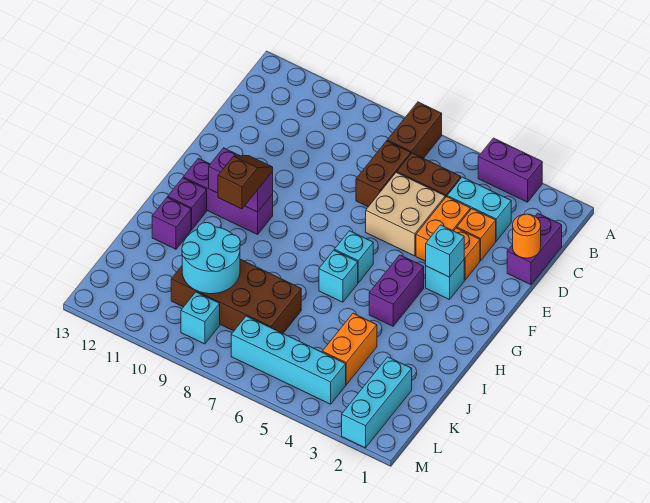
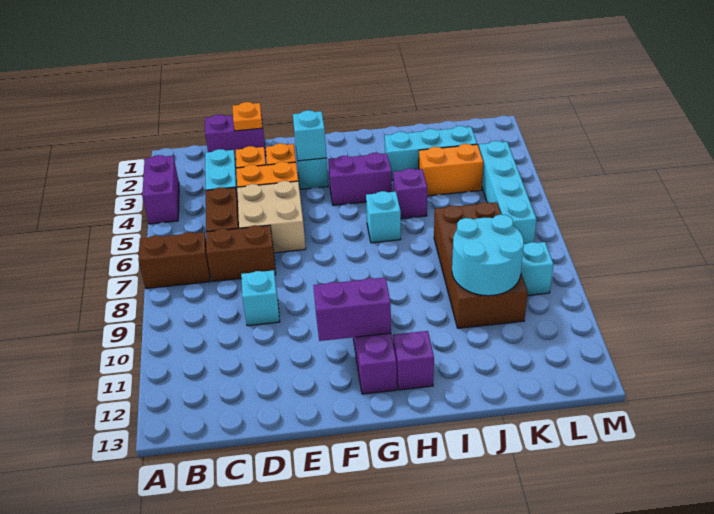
orange 1x1 round brick [513,214,541,258] -> orange 1x1 plate [233,102,262,131]
cyan 1x1 brick [334,231,373,283] -> cyan 1x1 brick moved to [241,270,280,326]
purple 1x2 brick [209,148,273,212] -> purple 1x2 brick turned to [313,278,391,341]
brown 1x2 slope [218,156,273,209] -> none
purple 1x1 brick [152,197,191,249] -> purple 1x1 brick moved to [393,168,427,219]
cyan 1x3 brick [342,357,412,448] -> cyan 1x3 brick moved to [385,126,477,180]

